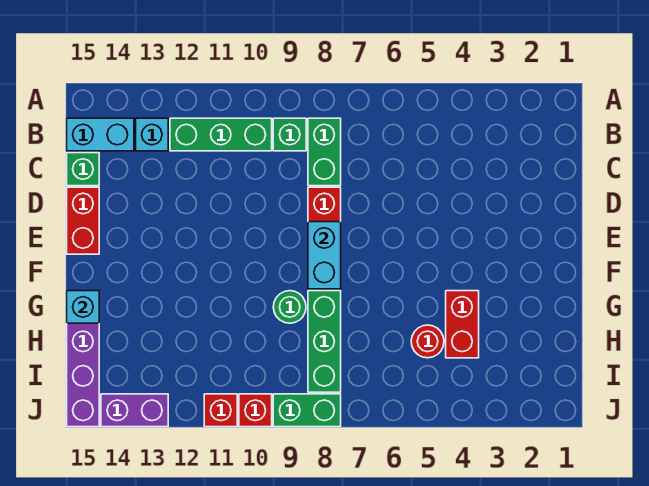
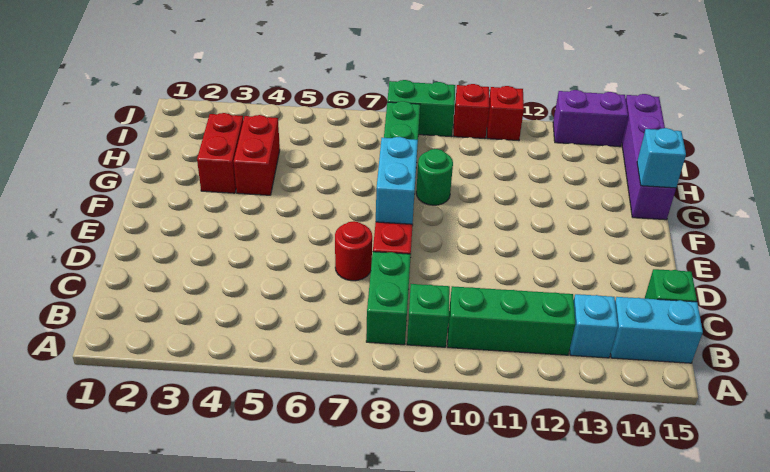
red 1x2 brick [67,187,99,254] -> red 1x2 brick moved to [197,113,243,193]
red 1x1 round brick [411,325,444,358] -> red 1x1 round brick moved to [335,221,372,281]

